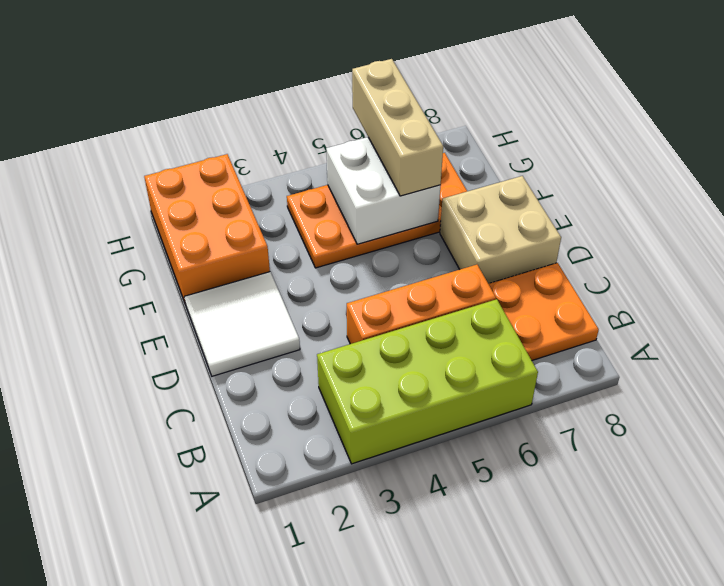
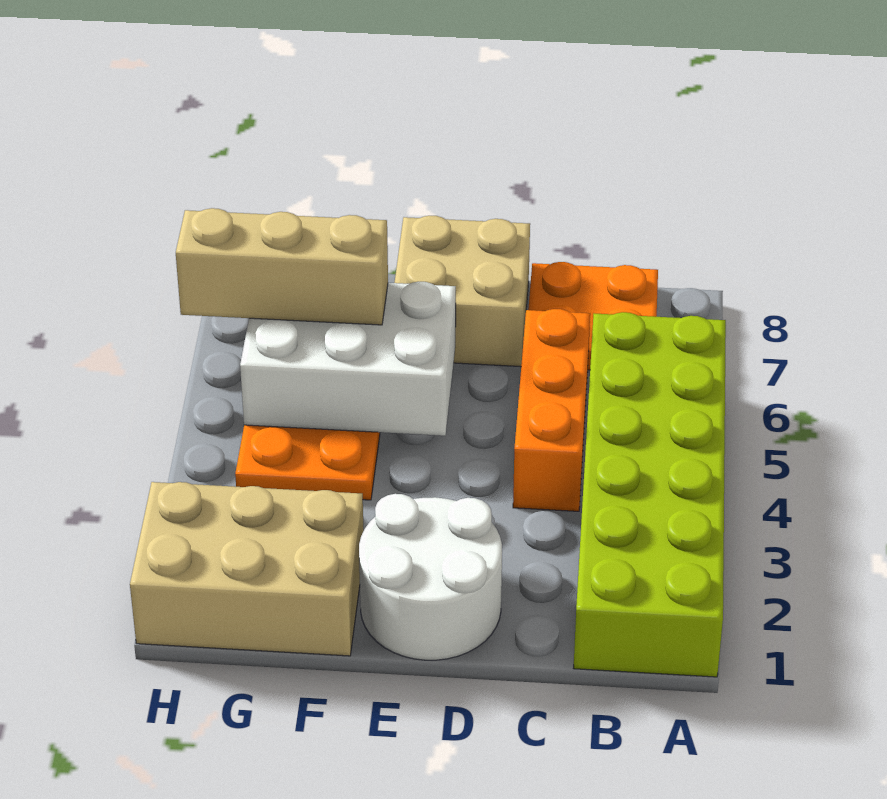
lime 2x4 brick [317,299,538,464] -> lime 2x6 brick [574,312,726,677]
white 2x2 tile [185,272,300,376] -> white 2x2 round brick [359,494,502,660]
orange 2x3 brick [144,154,270,305] -> tan 2x3 brick [130,482,364,656]
white 2x2 brick [326,137,441,244] -> white 2x3 brick [240,282,456,436]

